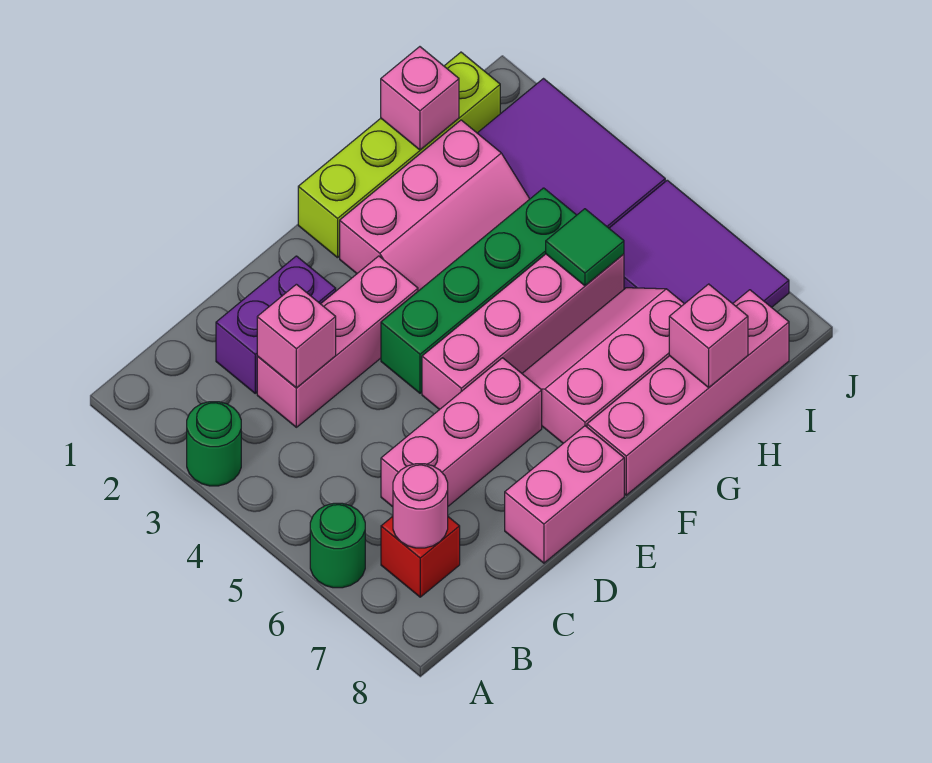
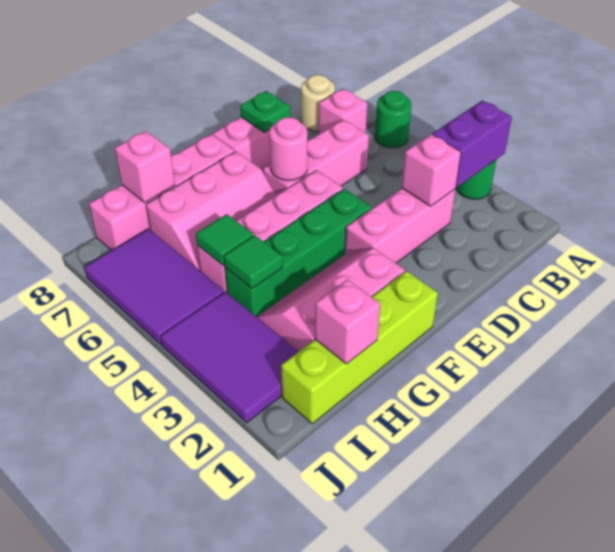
red 1x1 brick [381,516,460,597] -> pink 1x1 brick [319,89,368,134]
pink 1x1 round brick [393,464,448,548] -> pink 1x1 round brick moved to [269,117,307,180]
none -> tan 1x1 round brick [301,75,335,131]
purple 1x2 brick [216,256,336,393] -> purple 1x2 brick moved to [432,100,512,187]
none -> green 1x1 plate [240,91,290,132]
none -> green 1x1 tile [224,235,283,288]

